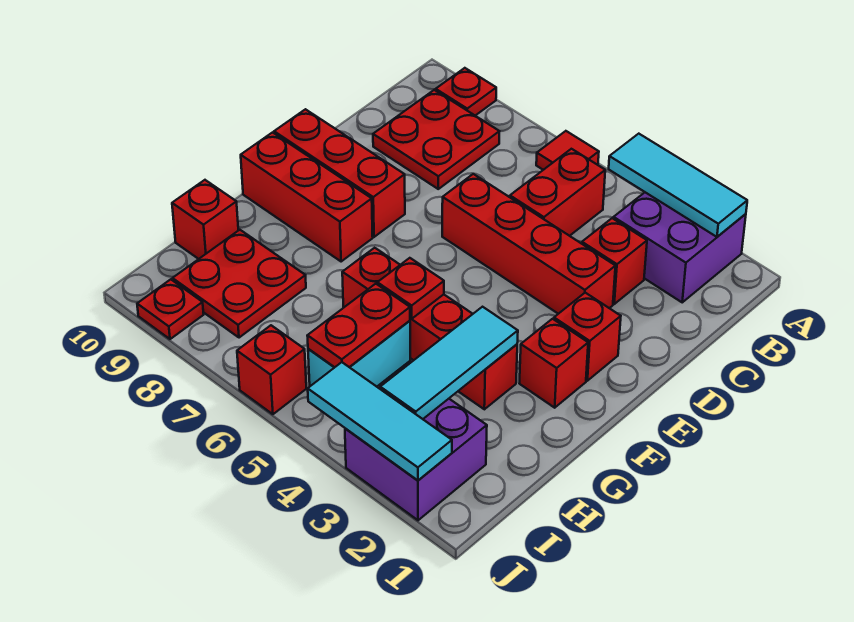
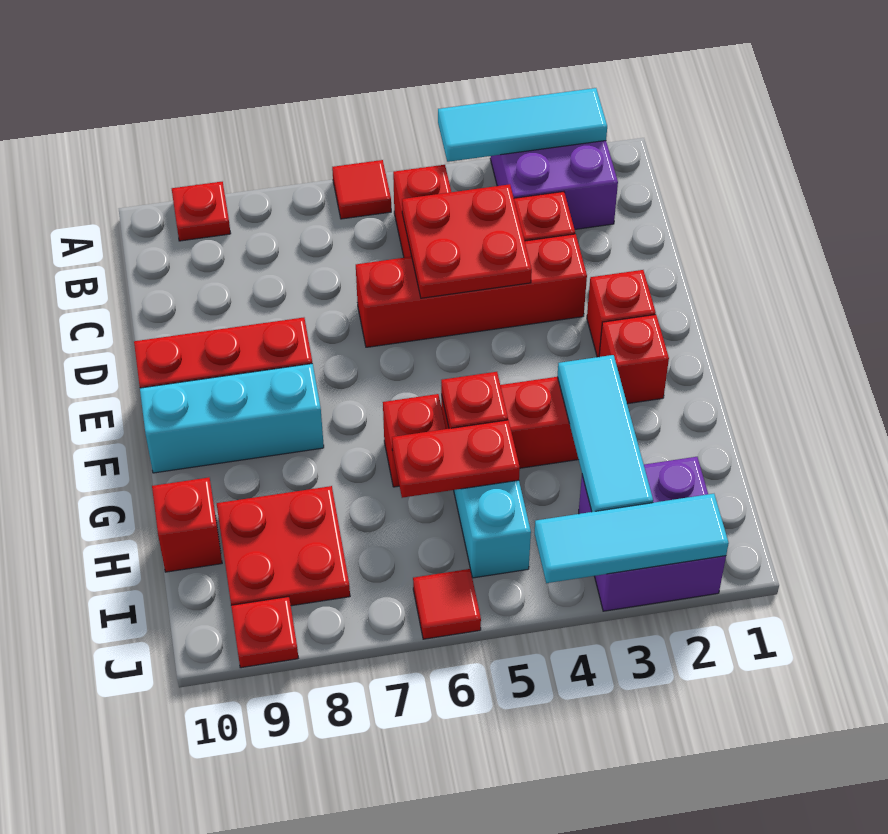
red 2x2 plate [373,90,500,189] -> red 2x2 plate moved to [402,184,532,298]
red 1x3 brick [241,133,373,262] -> cyan 1x3 brick [140,364,324,473]
red 1x2 plate [307,284,410,367] -> red 1x2 plate turned to [392,420,520,498]
red 1x1 brick [237,325,306,414] -> red 1x1 tile [413,569,481,639]

